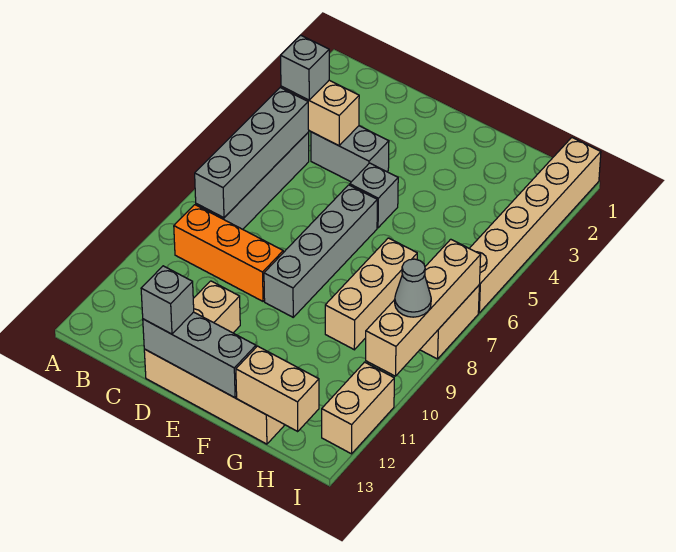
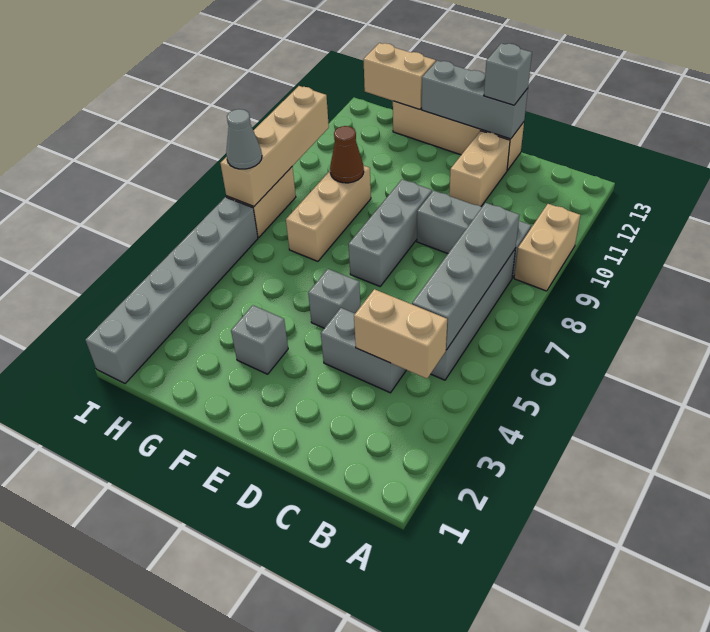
grey 1x1 brick [281,35,329,100] -> grey 1x1 brick moved to [231,305,288,374]
orange 1x3 brick [174,205,283,301] -> grey 1x3 brick [417,191,531,278]
grey 1x4 brick [264,185,377,317] -> grey 1x3 brick [348,179,432,286]
none -> brown 1x1 cone [330,126,364,183]
tan 1x6 brick [469,138,601,313] -> grey 1x6 brick [85,197,258,383]
grey 1x1 cone [395,259,431,317] -> grey 1x1 cone moved to [226,109,262,169]
tan 1x2 brick [322,362,394,454] -> tan 1x2 brick moved to [514,204,580,291]

